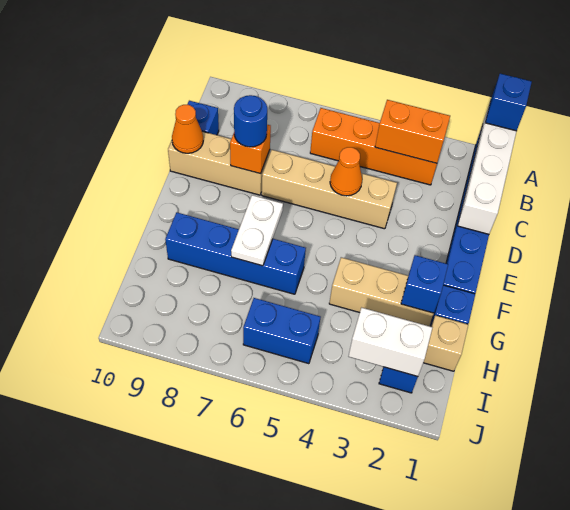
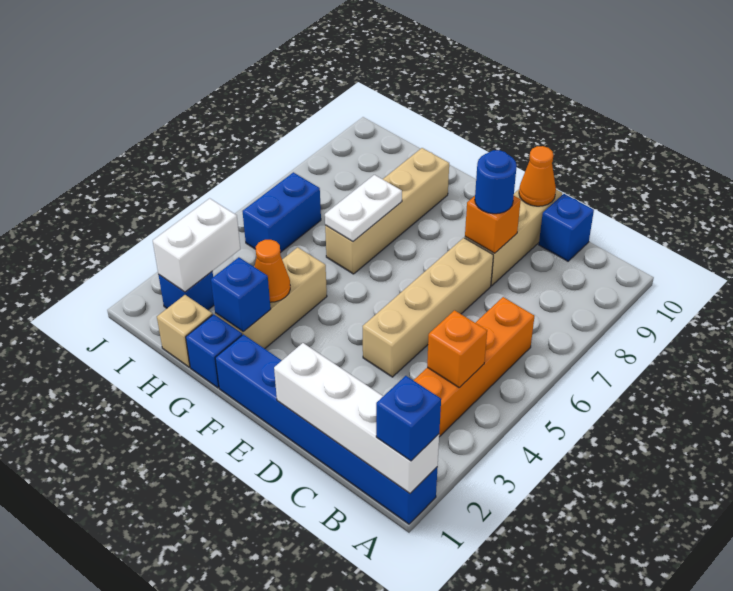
orange 1x2 brick [375,100,450,163] -> orange 1x1 brick [427,310,487,388]
orange 1x1 cone [330,147,362,196] -> orange 1x1 cone moved to [255,240,290,302]
white 1x2 plate [231,195,283,266] -> white 1x2 plate turned to [325,175,402,242]
blue 1x4 brick [165,212,306,294] -> tan 1x4 brick [325,148,449,274]

